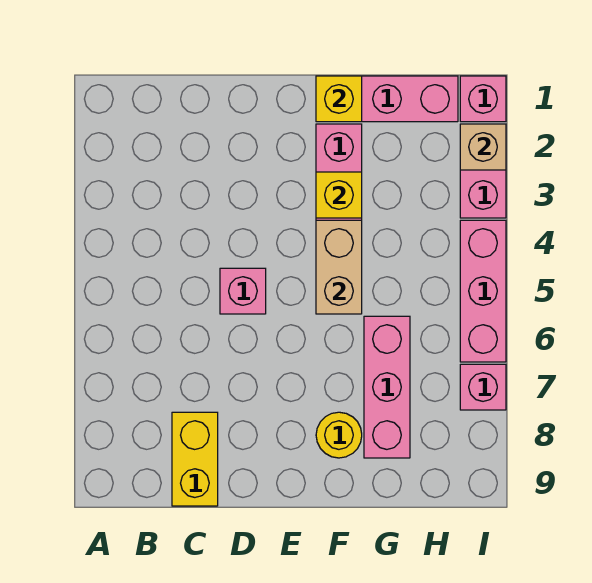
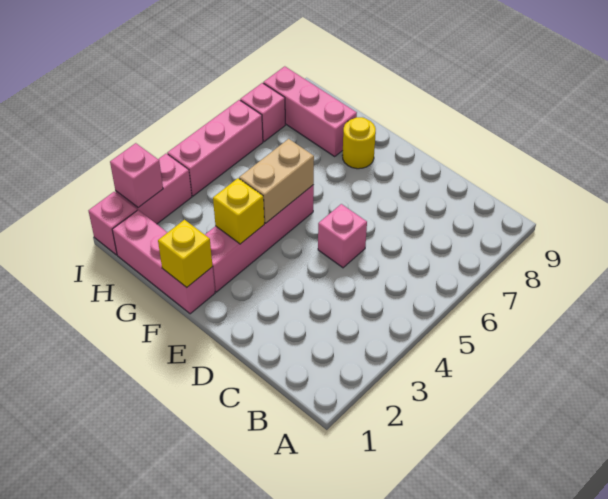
yellow 1x2 brick [172,412,218,506] -> none
pink 1x3 brick [364,316,410,458] -> pink 1x3 brick turned to [263,66,357,156]
tan 1x1 brick [460,124,506,170] -> pink 1x1 brick [110,143,163,208]

